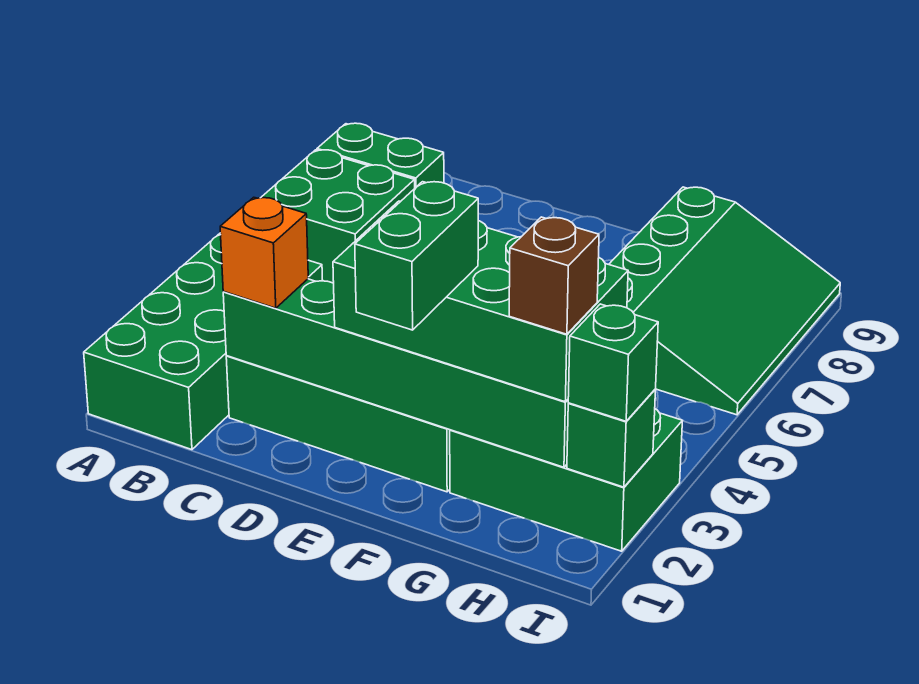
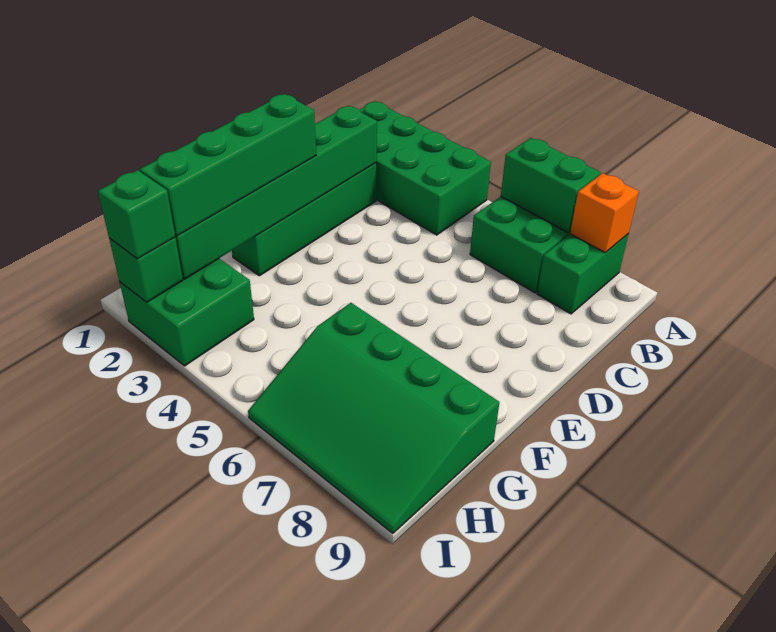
orange 1x1 brick [220,197,308,308] -> orange 1x1 brick moved to [570,173,639,253]
green 2x4 brick [333,201,628,402] -> green 1x4 brick [140,94,316,236]
green 1x2 brick [355,182,478,330] -> green 1x2 brick moved to [501,138,601,233]
green 2x3 brick [450,409,683,551] -> green 2x2 brick [120,259,254,366]
brown 1x1 brick [509,217,599,334] -> none

